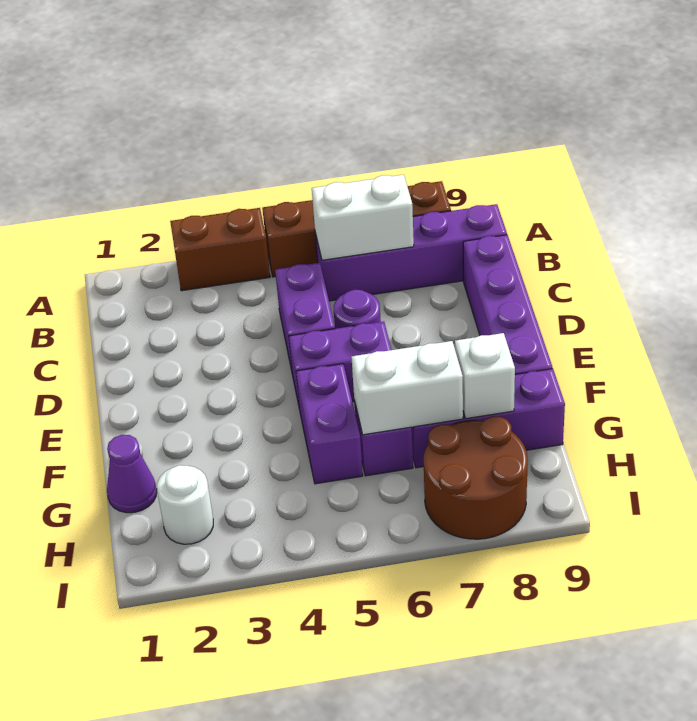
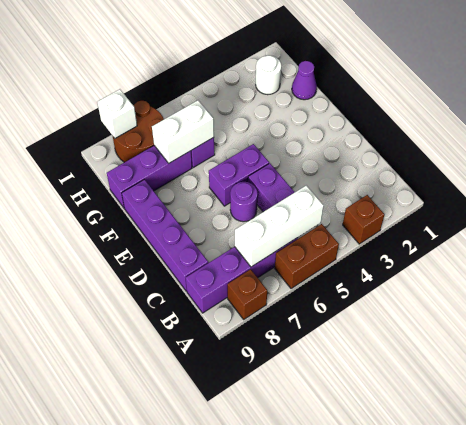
brown 1x2 brick [170,208,270,291] -> brown 1x1 brick [343,195,384,244]
white 1x2 brick [312,175,414,260] -> white 1x3 brick [235,186,324,267]
purple 1x2 brick [296,364,363,484] -> none
white 1x1 brick [455,333,515,419] -> white 1x1 brick moved to [97,89,137,138]

